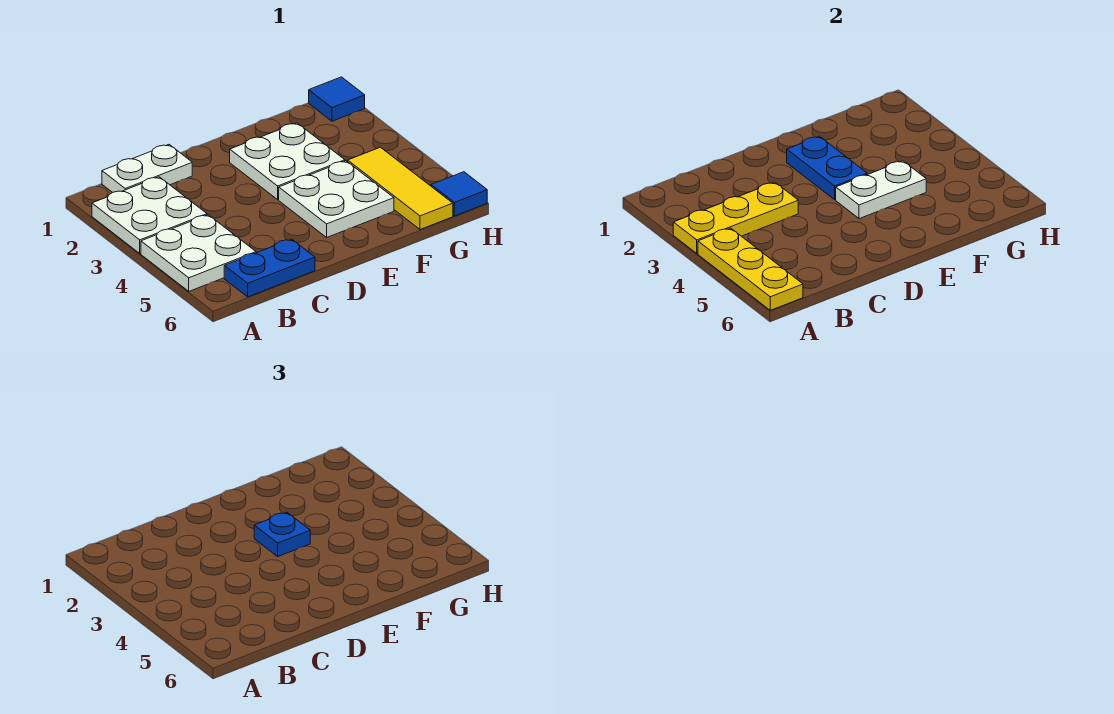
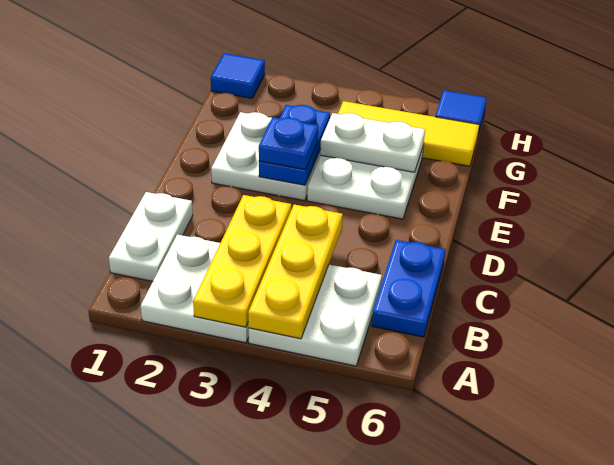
yellow 1x3 plate [698,228,803,310] -> yellow 1x3 plate turned to [248,205,343,339]
blue 1x2 plate [787,136,867,199] -> blue 1x2 plate turned to [259,105,330,185]
white 1x2 plate [836,161,926,219] -> white 1x2 plate turned to [320,113,425,172]

